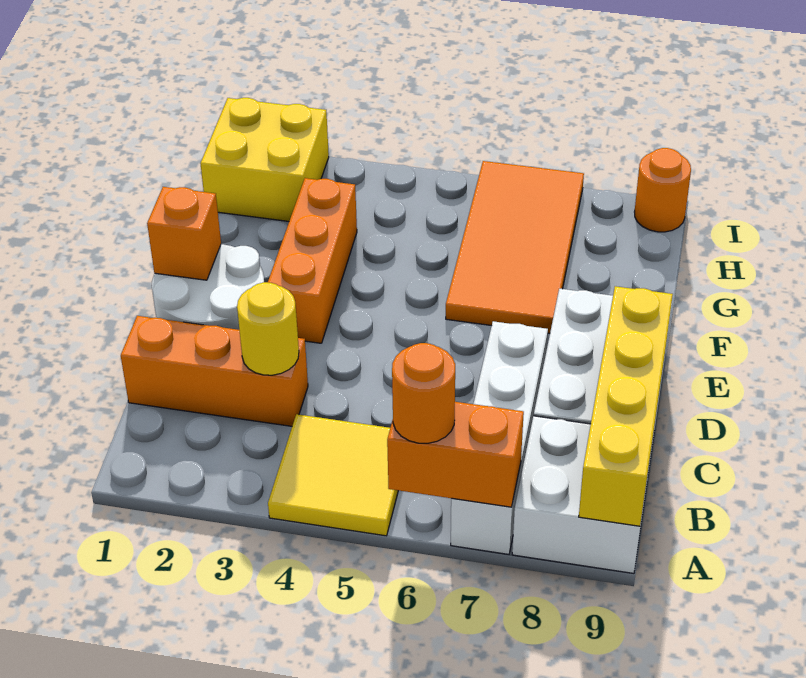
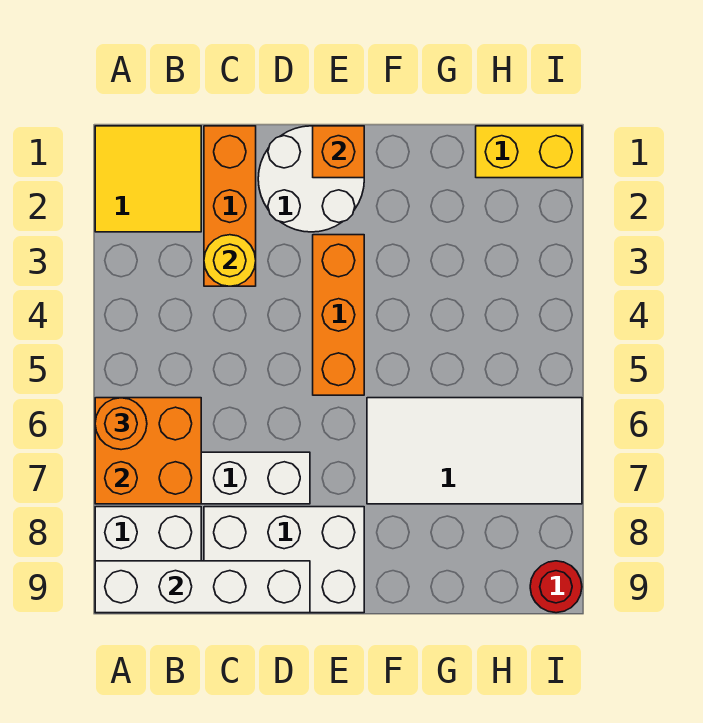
yellow 2x2 tile [268,414,398,536] -> yellow 2x2 tile moved to [95,126,201,232]
orange 1x2 brick [387,402,524,507] -> orange 2x2 brick [95,398,201,504]
yellow 1x4 brick [579,286,673,526] -> white 1x4 brick [95,561,310,613]
orange 1x3 brick [268,178,357,343] -> orange 1x3 brick turned to [313,235,364,395]
orange 2x4 tile [446,161,584,333] -> white 2x4 tile [367,398,582,504]
yellow 2x2 brick [200,98,329,221] -> yellow 1x2 brick [476,126,582,178]
orange 1x1 round brick [635,148,691,232] -> red 1x1 round brick [530,561,582,613]

